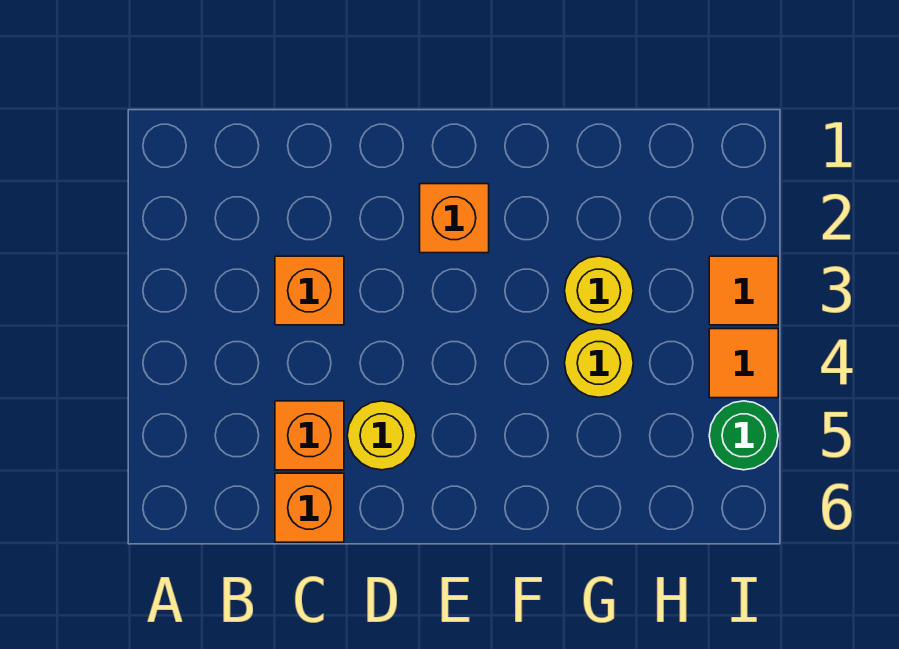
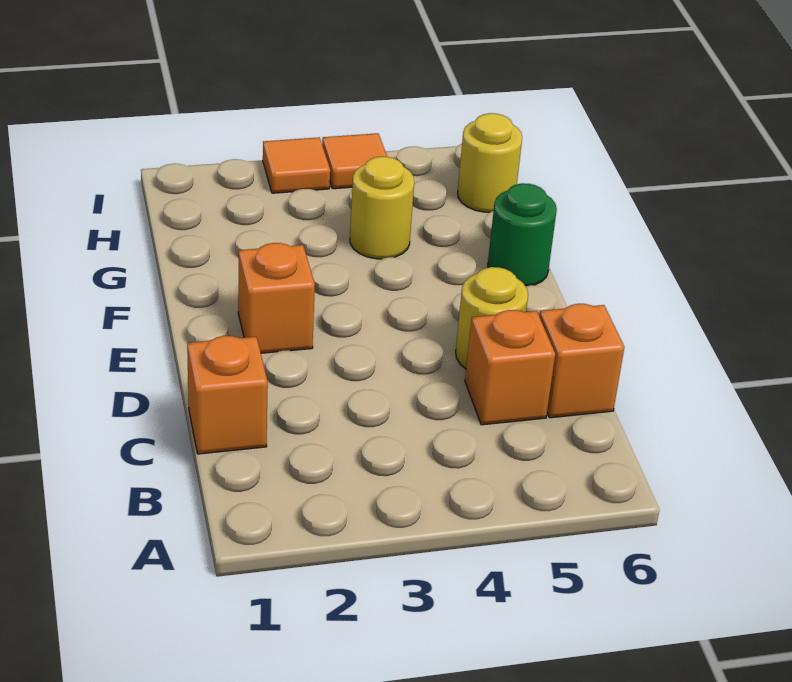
orange 1x1 brick [275,256,344,325] -> orange 1x1 brick moved to [187,336,268,454]
yellow 1x1 round brick [565,256,633,325] -> yellow 1x1 round brick moved to [458,113,522,212]
green 1x1 round brick [709,401,778,470] -> green 1x1 round brick moved to [488,183,557,286]

